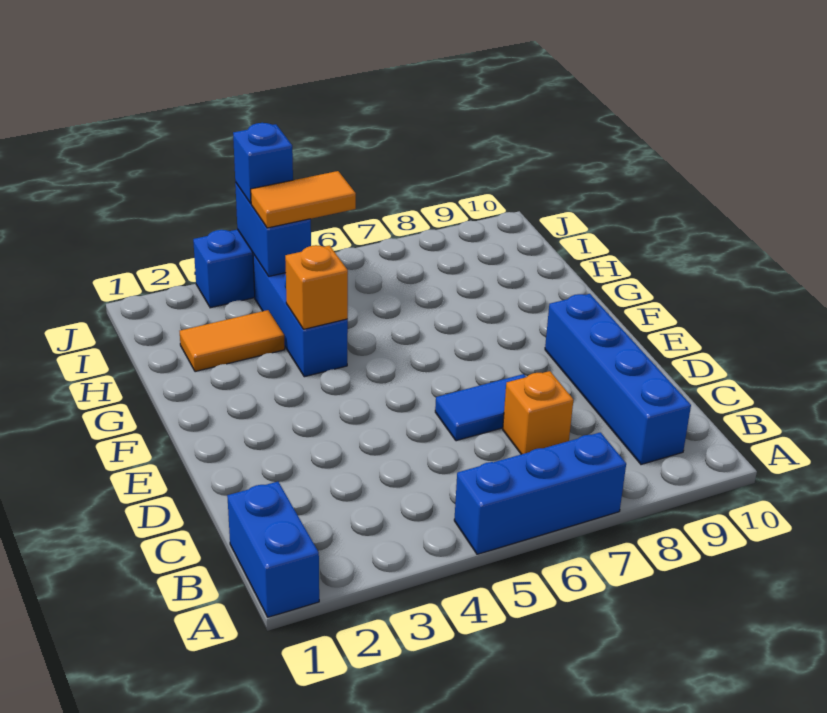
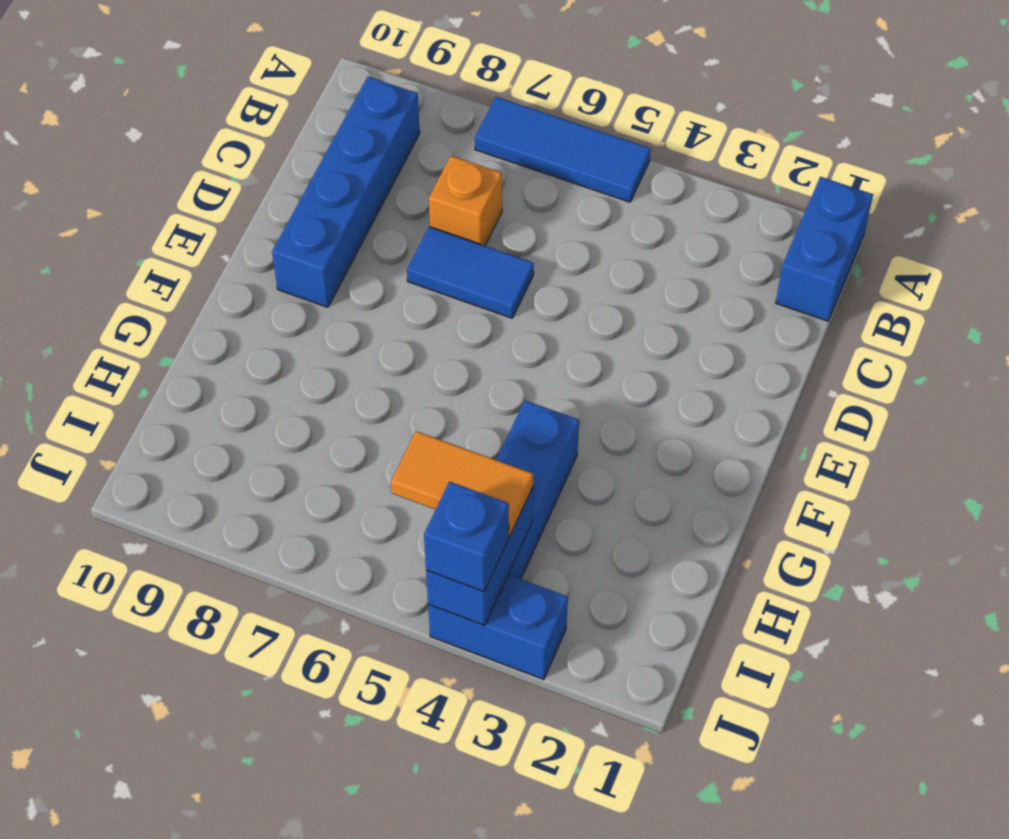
blue 1x3 brick [454,432,626,554] -> blue 1x3 tile [475,97,651,202]
orange 1x1 brick [285,245,348,329] -> none
orange 1x2 tile [180,310,285,372] -> none

